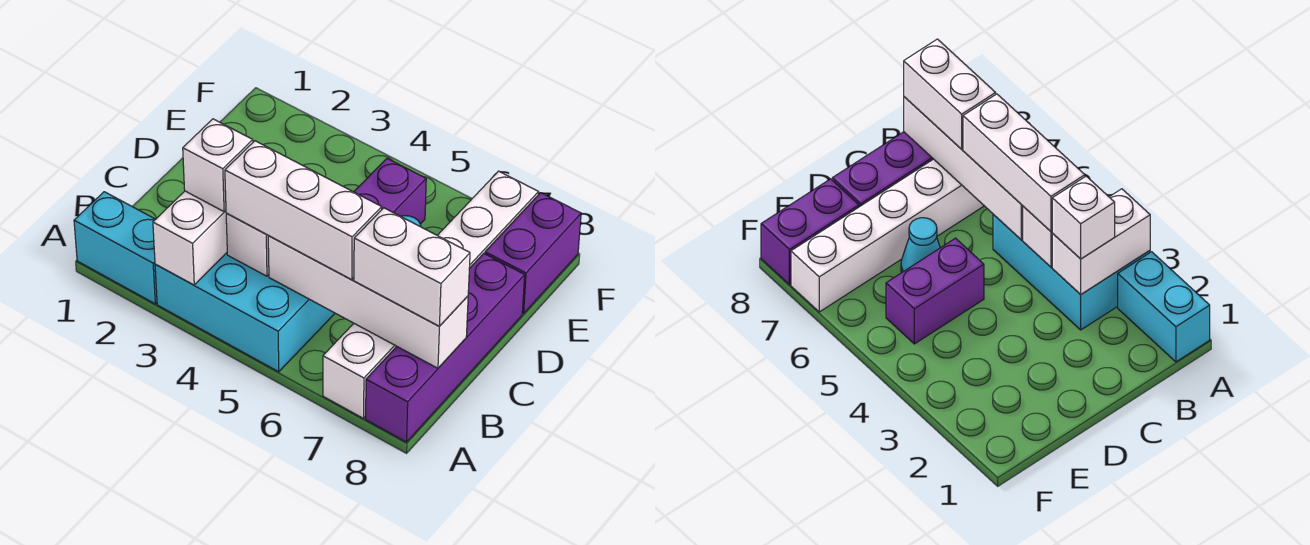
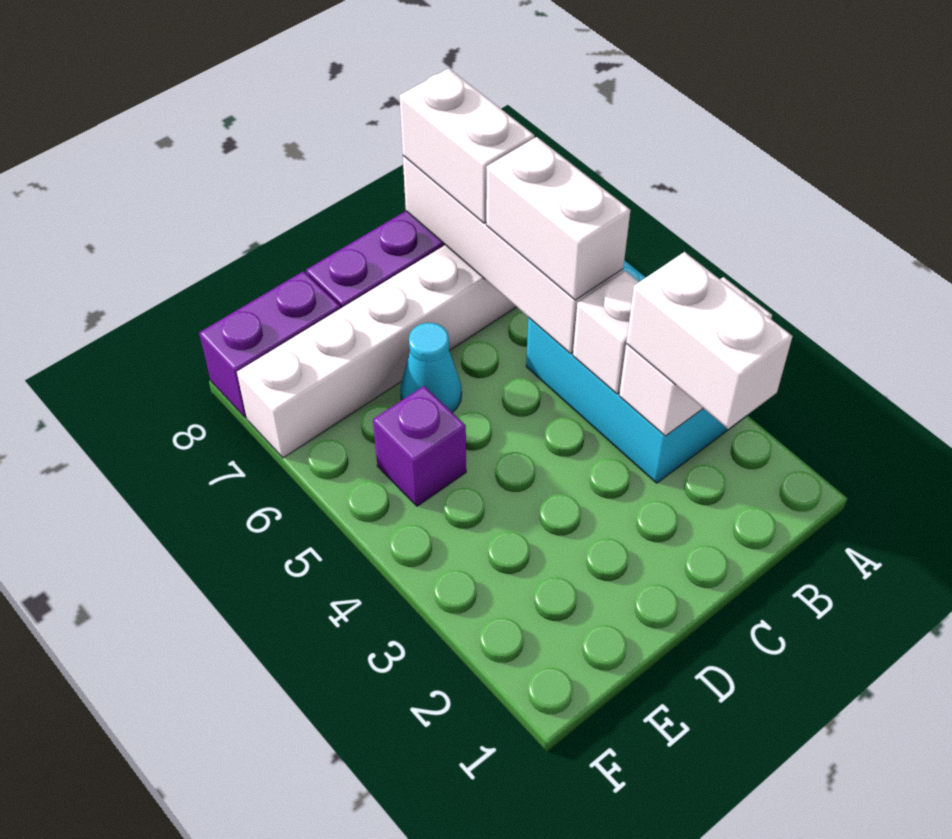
cyan 1x2 brick [74,192,157,304] -> none
white 1x1 brick [183,119,253,212] -> white 1x2 brick [626,252,793,429]
white 1x3 brick [225,141,382,280] -> white 1x2 brick [486,137,630,300]
purple 1x2 brick [354,159,426,224] -> purple 1x1 brick [373,386,466,506]

